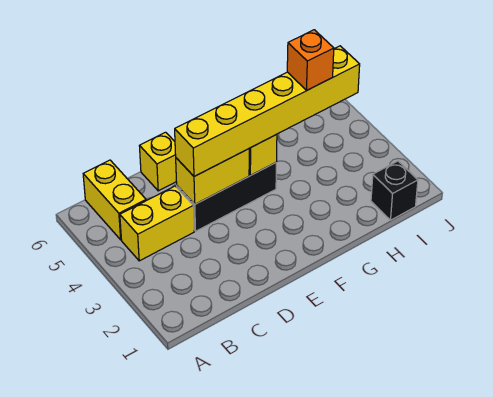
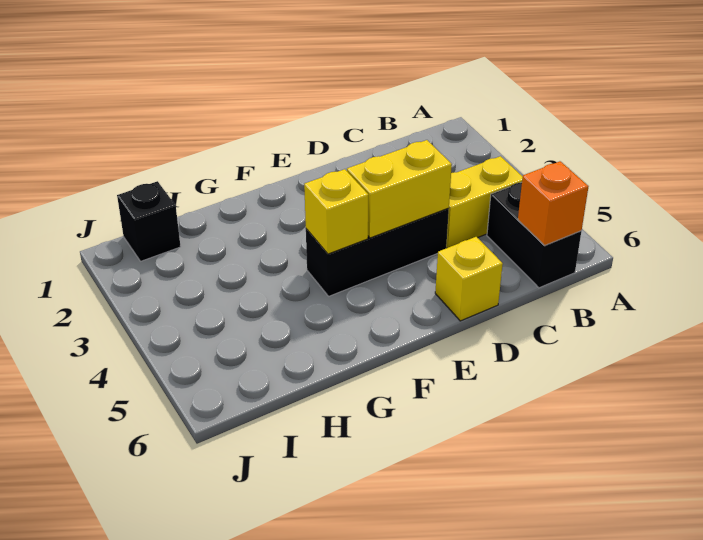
yellow 1x2 brick [83,160,146,240] -> black 1x2 brick [487,182,581,288]
yellow 1x6 brick [175,46,360,176] -> none
orange 1x1 brick [287,30,334,90] -> orange 1x1 brick moved to [518,161,588,246]

